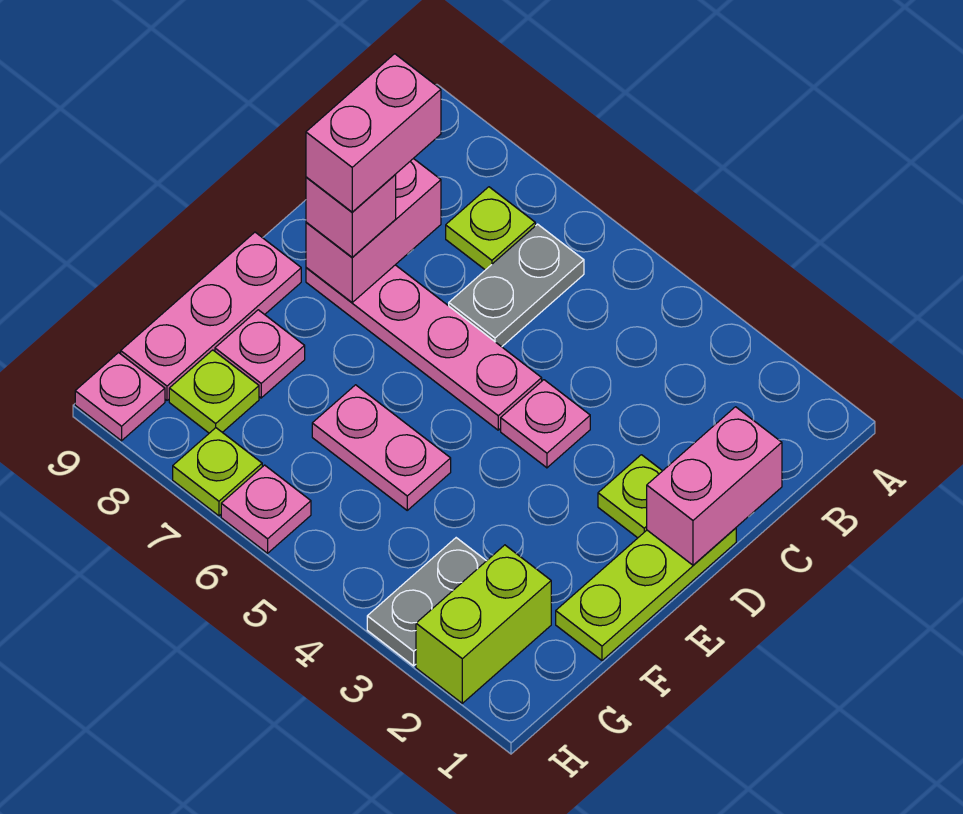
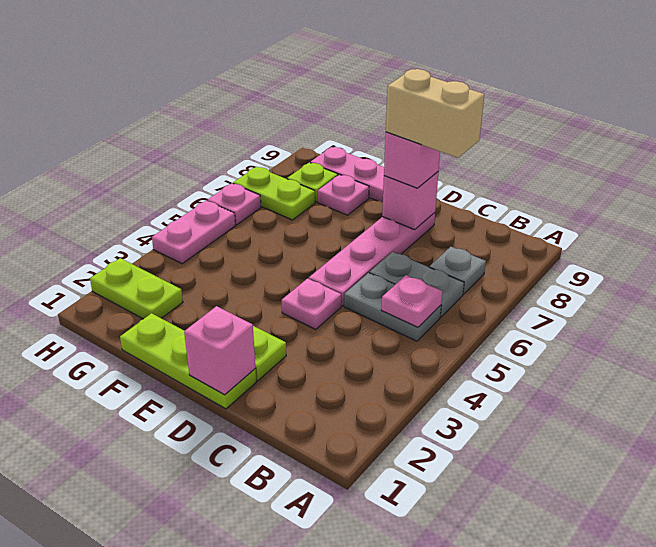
lime 1x1 plate [446,187,535,270] -> grey 1x1 plate [430,247,486,294]
pink 1x2 brick [647,407,782,565] -> pink 1x1 brick [184,306,255,395]
pink 1x2 brick [306,158,441,302] -> pink 1x1 brick [382,172,438,230]
pink 1x2 brick [306,54,441,212] -> tan 1x2 brick [386,69,484,158]
pink 1x2 plate [312,385,451,510] -> pink 1x2 plate moved to [152,201,236,264]
lime 1x2 brick [416,545,551,703] -> lime 1x2 plate [90,258,183,319]
grey 1x2 plate [367,538,486,666] -> grey 1x2 plate moved to [344,273,441,341]
lime 1x1 plate [173,428,262,516] -> lime 1x2 plate [233,167,315,220]
pink 1x1 plate [75,353,165,441] -> pink 1x1 plate moved to [381,275,442,327]

